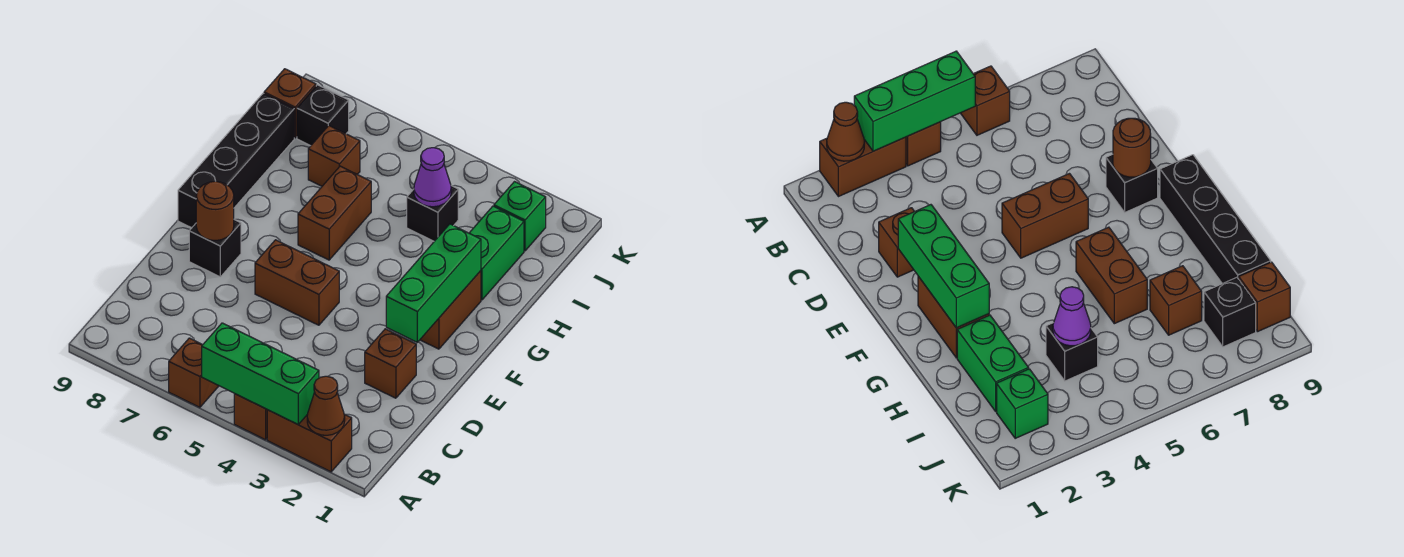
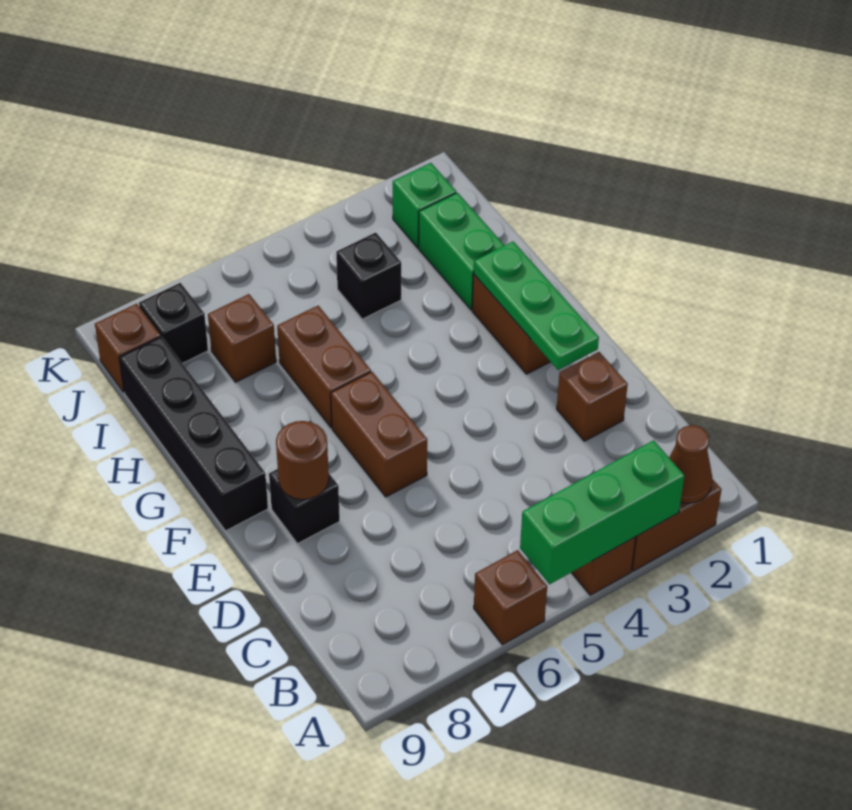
green 1x3 brick [386,224,481,342] -> green 1x3 plate [474,242,599,370]
brown 1x2 brick [255,240,339,325] -> brown 1x2 brick turned to [331,372,427,497]
purple 1x1 cone [414,148,451,207] -> none

